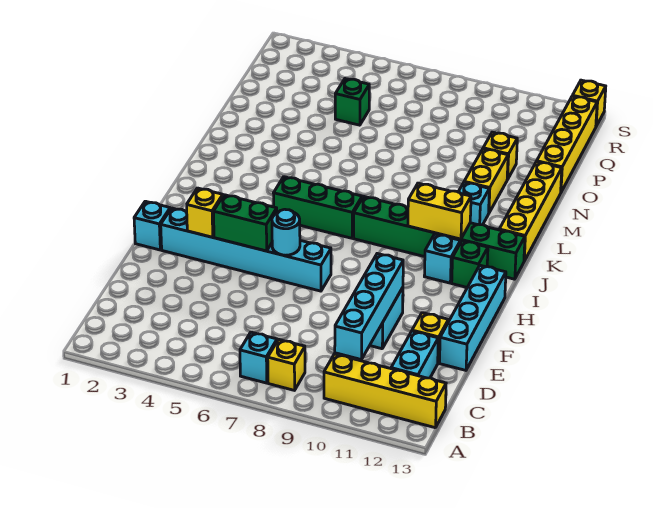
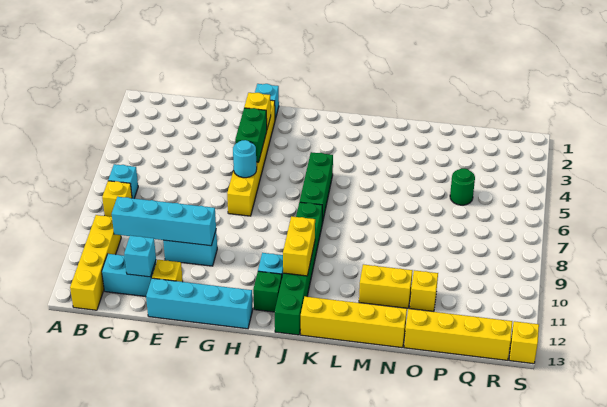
cyan 1x6 brick [161,208,331,291] -> yellow 1x6 brick [227,100,275,216]
cyan 1x1 brick [459,182,489,225] -> cyan 1x1 brick moved to [124,236,156,277]
green 1x1 brick [335,79,369,125] -> green 1x1 round brick [450,168,475,205]

